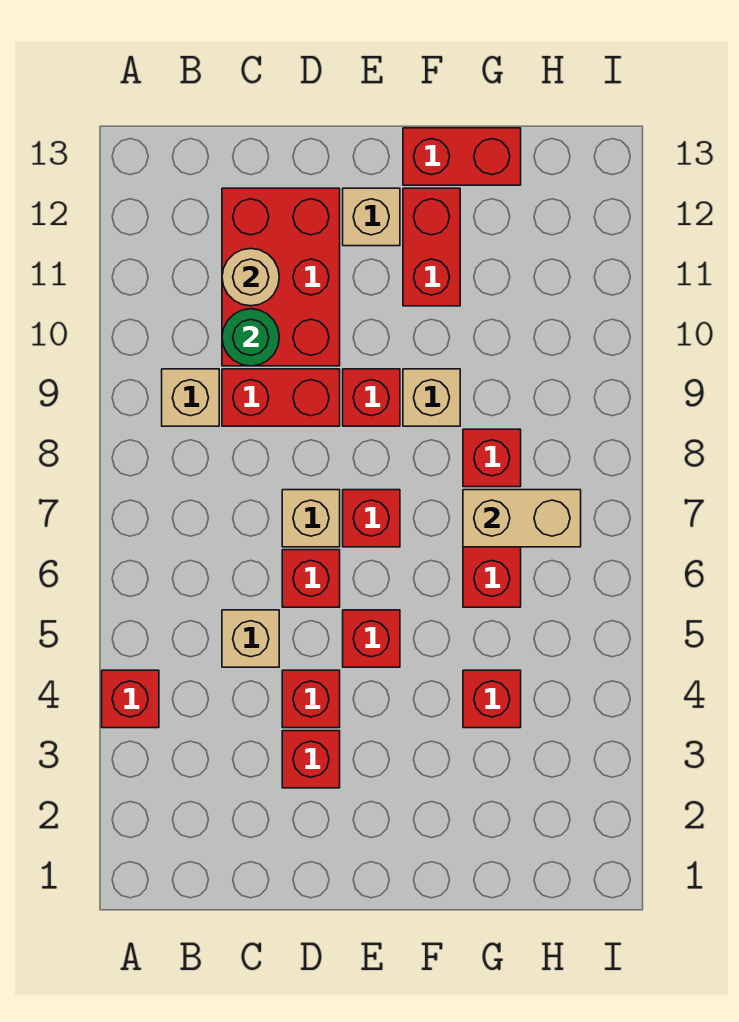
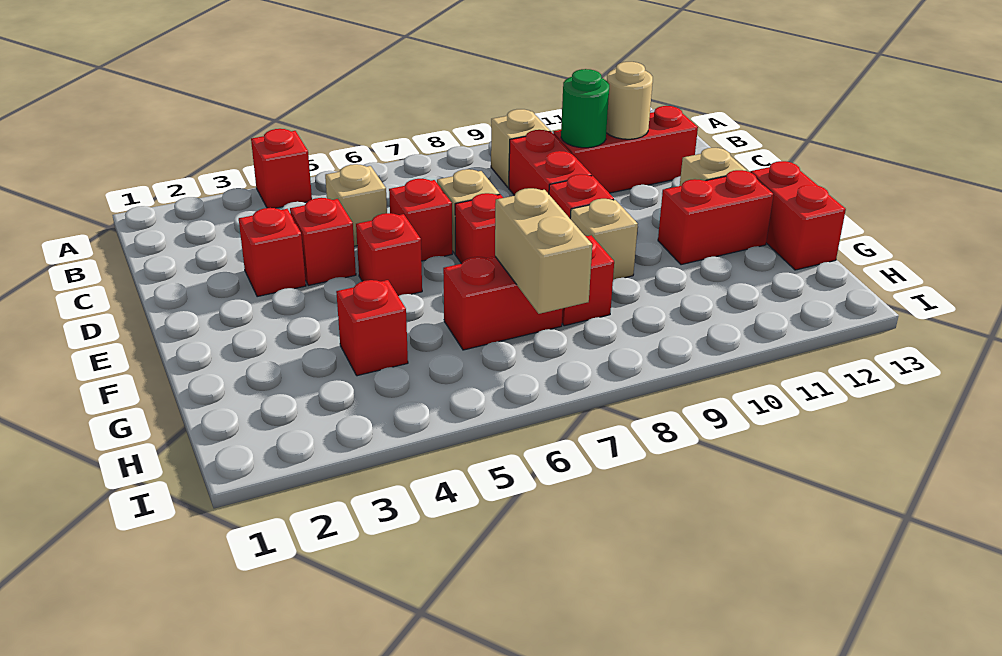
red 2x3 brick [222,188,340,366] -> red 1x3 brick [553,106,698,193]

